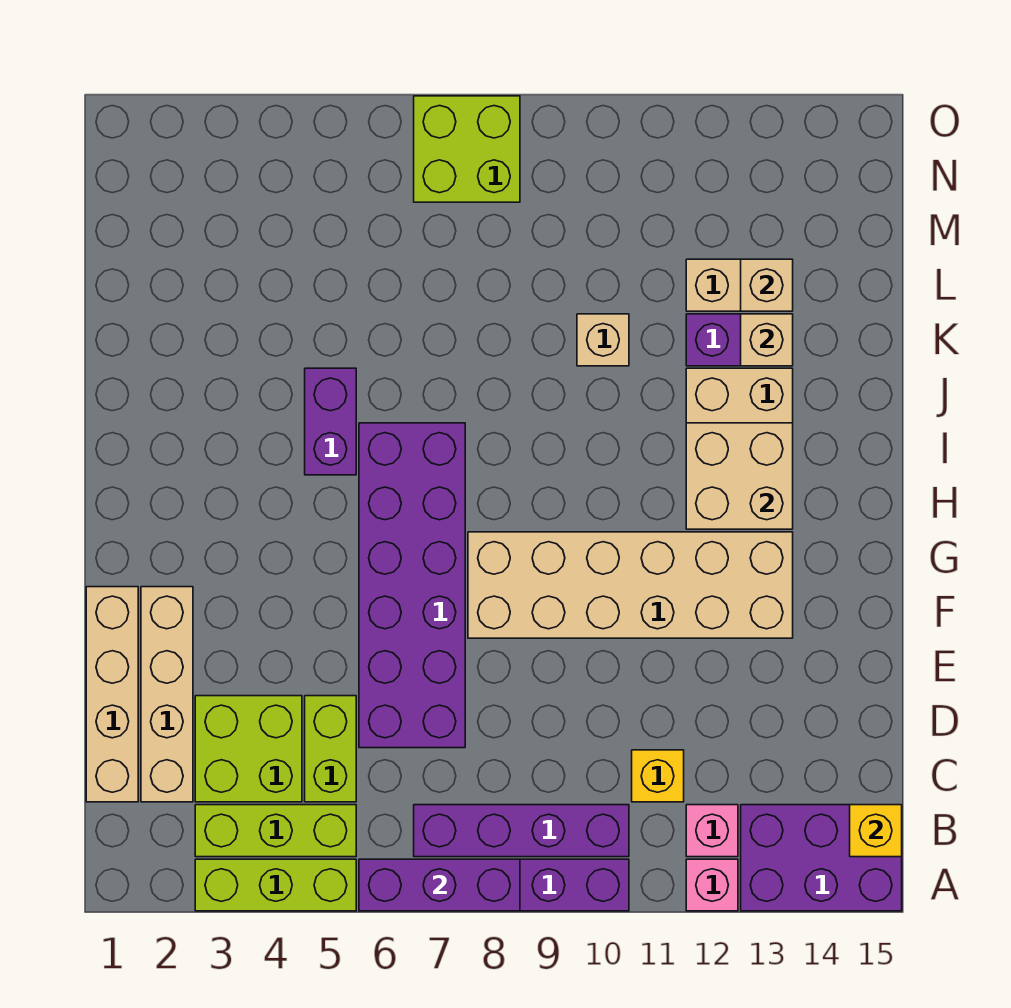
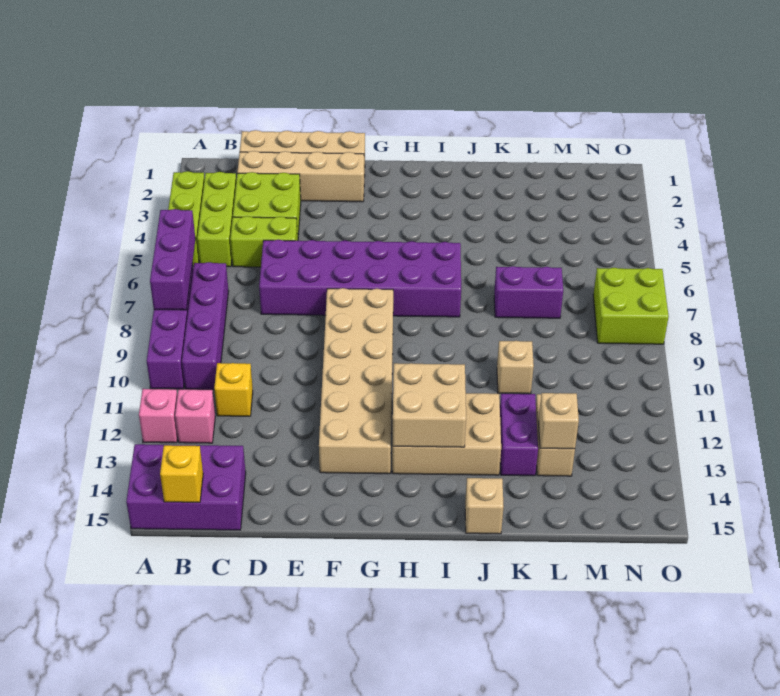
purple 2x3 brick [741,805,902,911] -> purple 2x3 brick turned to [126,444,246,530]
purple 1x2 brick [305,368,356,475] -> purple 1x2 brick moved to [494,266,563,318]
tan 1x1 brick [741,314,793,366] -> tan 1x1 brick moved to [465,478,504,534]

